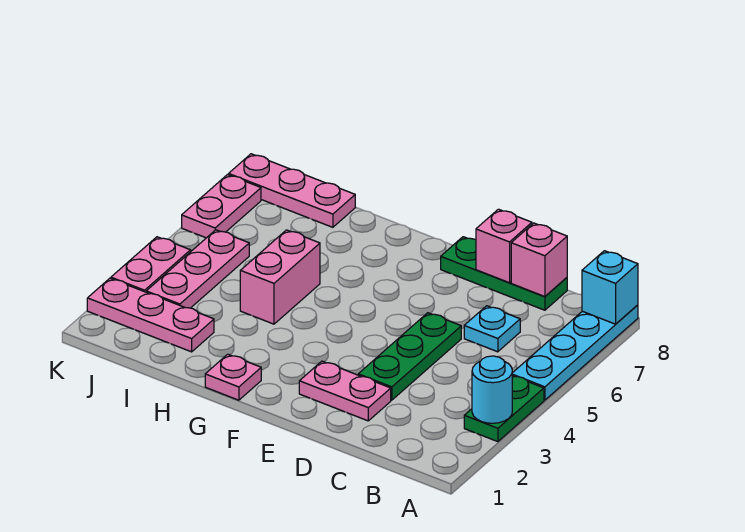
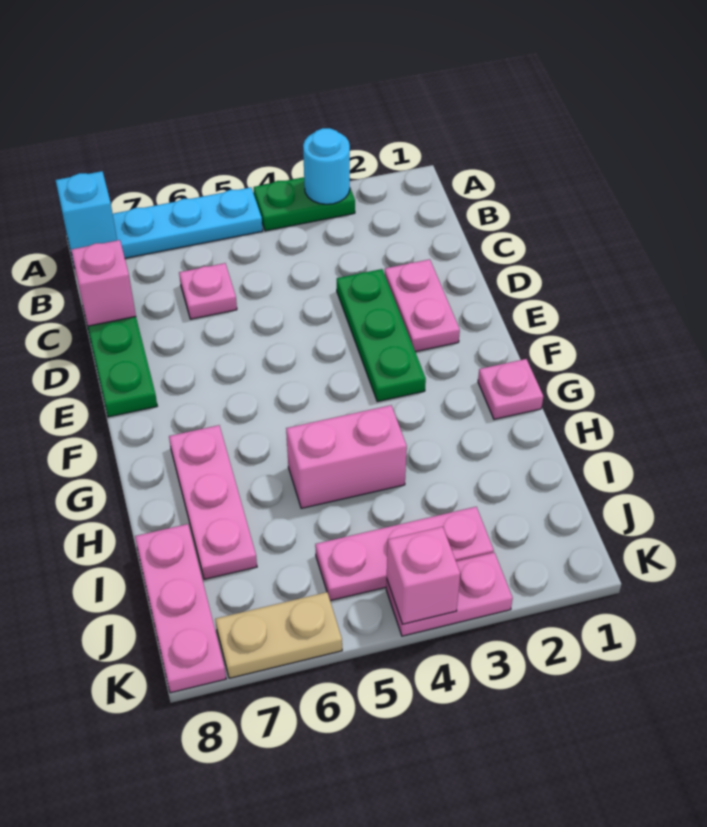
cyan 1x1 plate [464,306,520,352] -> pink 1x1 plate [179,263,237,319]
green 1x3 plate [358,313,461,400] -> green 1x3 plate turned to [337,269,426,402]
pink 1x1 brick [476,209,532,283] -> pink 1x1 brick moved to [387,527,460,624]
pink 1x3 plate [87,278,214,352] -> pink 1x3 plate moved to [169,425,257,579]
pink 1x2 plate [182,175,261,238] -> tan 1x2 plate [215,592,342,678]

